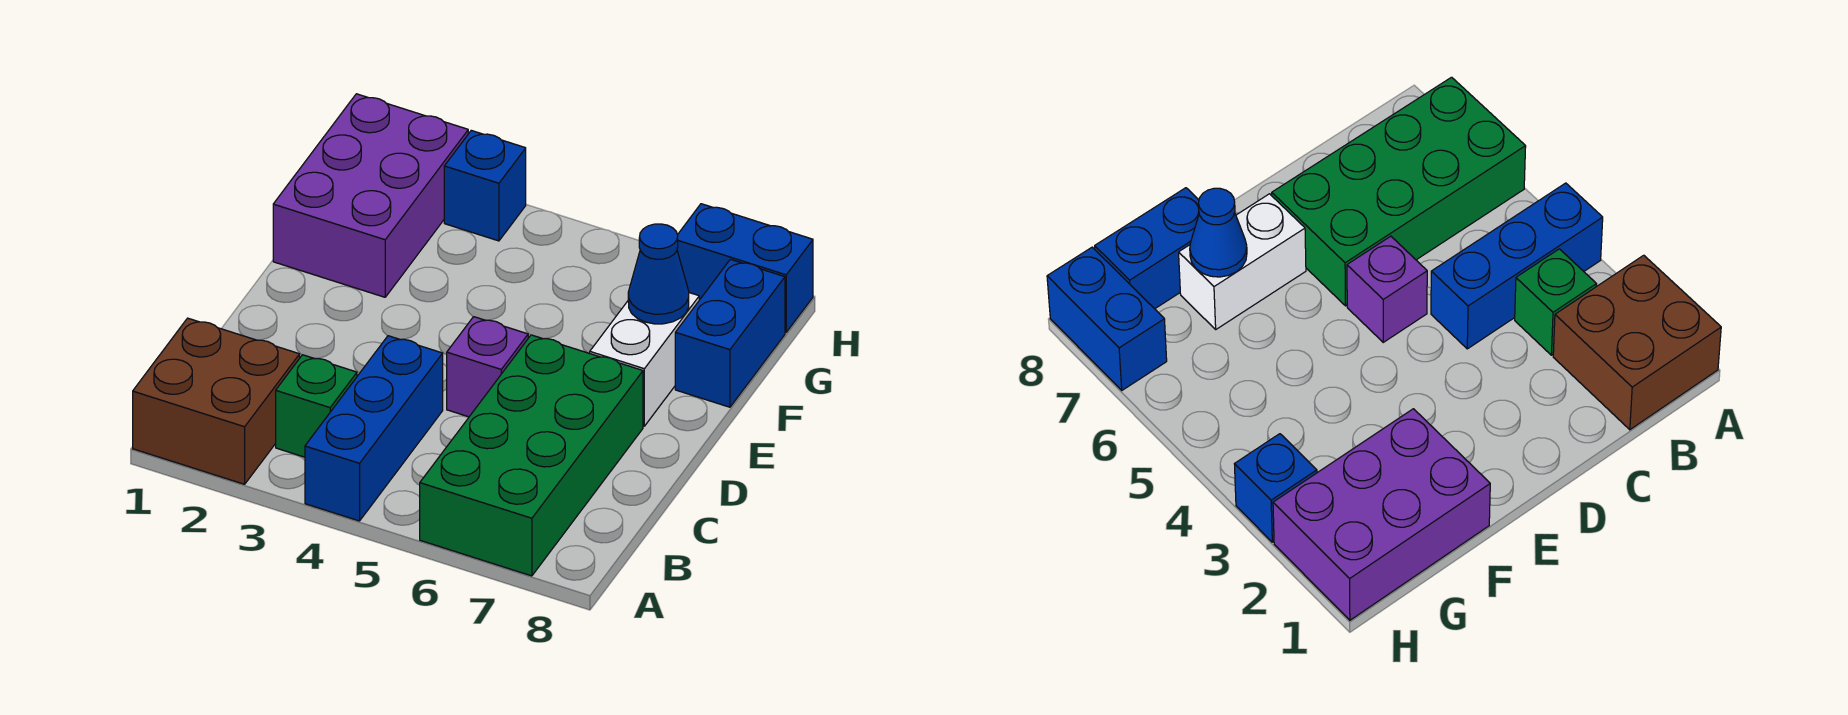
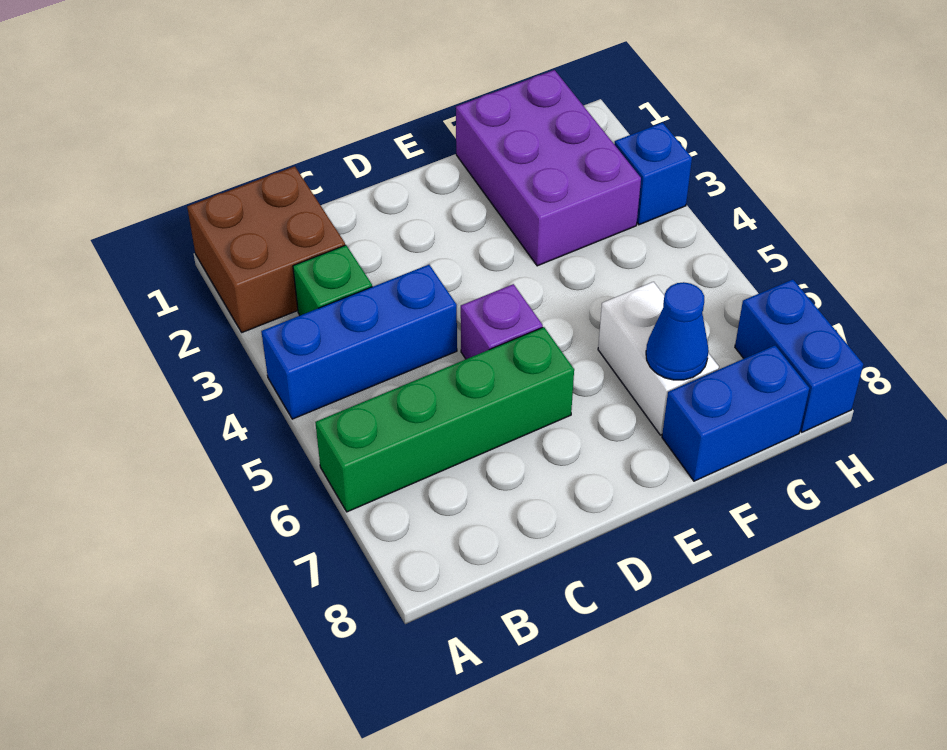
green 2x4 brick [420,335,643,576] -> green 1x4 brick [315,327,574,512]
white 1x2 brick [590,293,699,426] -> white 1x2 brick turned to [598,282,719,435]
purple 2x3 brick [273,94,468,297] -> purple 2x3 brick turned to [456,70,641,266]

